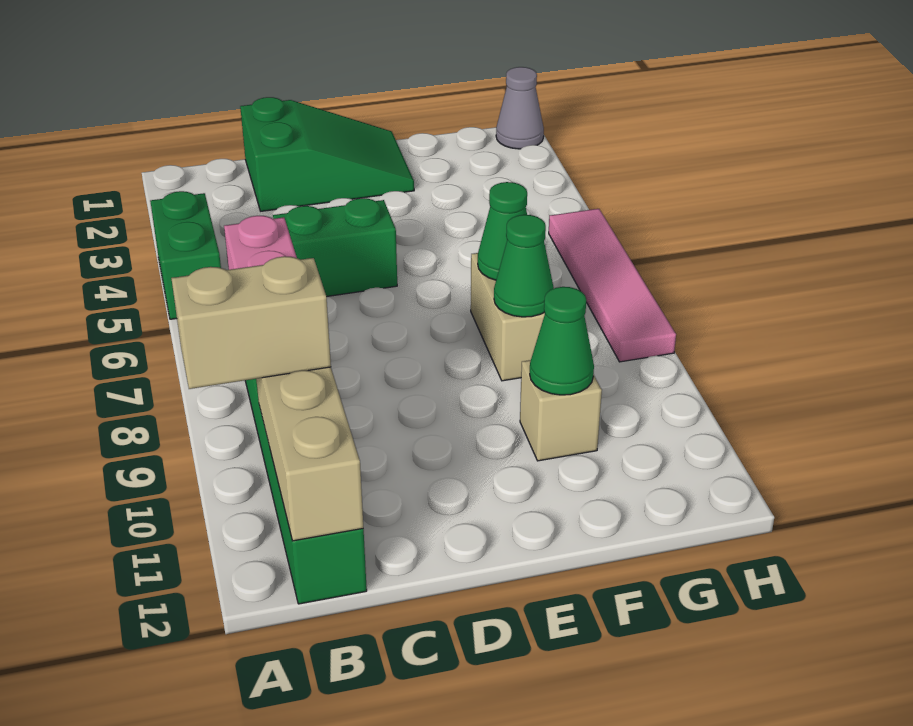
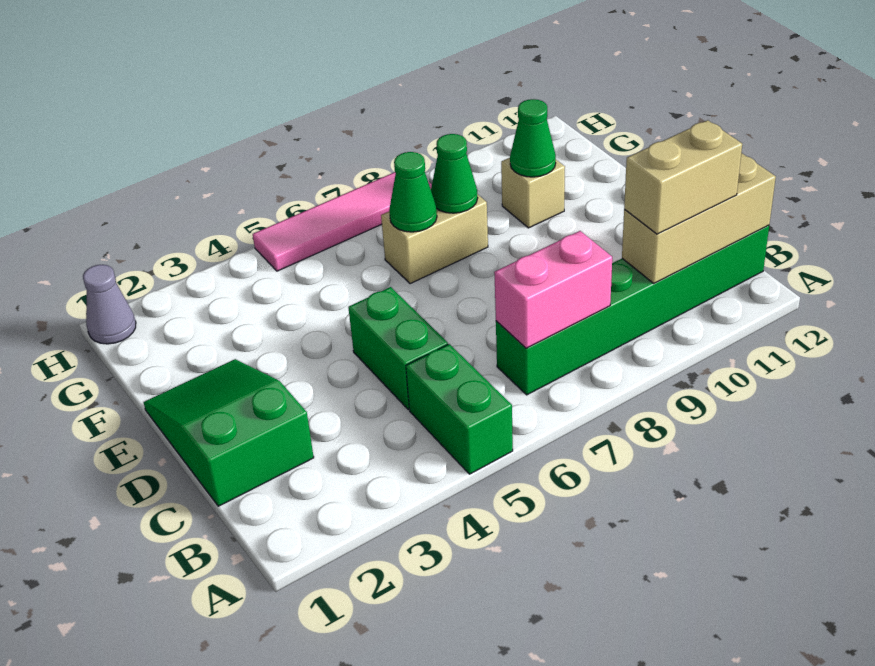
green 1x2 brick [150,191,221,319] -> green 1x2 brick turned to [406,344,513,474]
tan 1x2 brick [171,256,331,389] -> tan 1x2 brick turned to [624,120,742,234]

